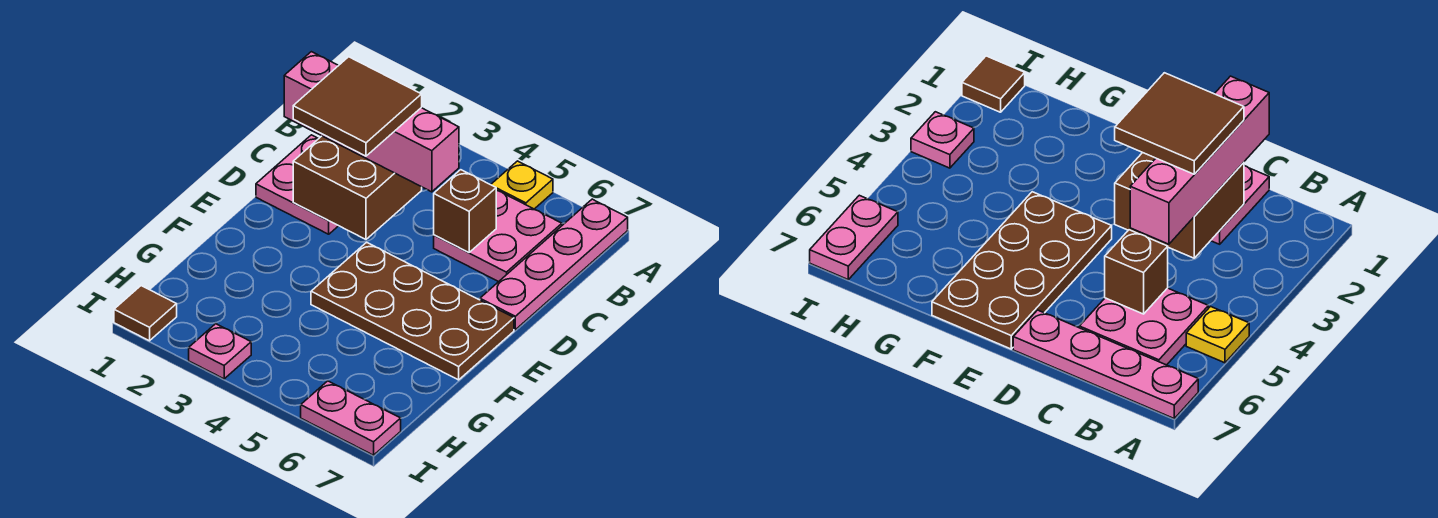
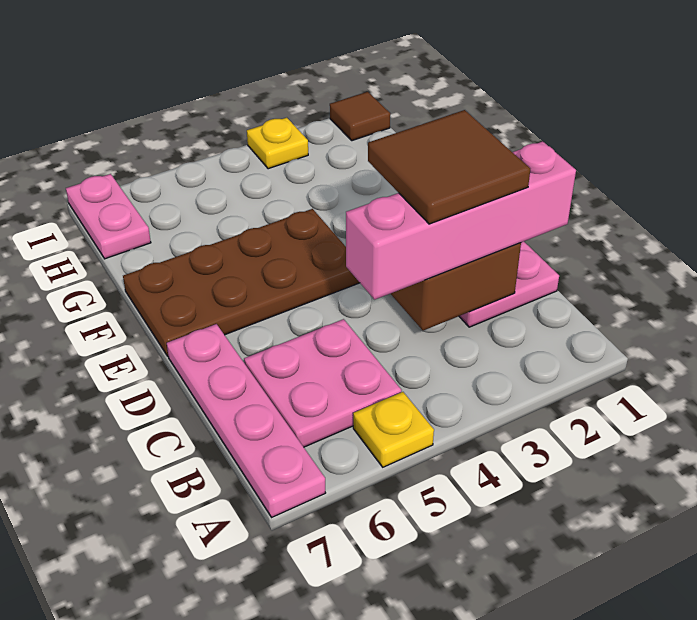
brown 1x1 brick [434,170,496,252] -> none
pink 1x1 plate [189,324,251,379] -> yellow 1x1 plate [247,118,308,169]
pink 1x2 plate [301,381,401,455] -> pink 1x2 plate turned to [66,174,151,259]

